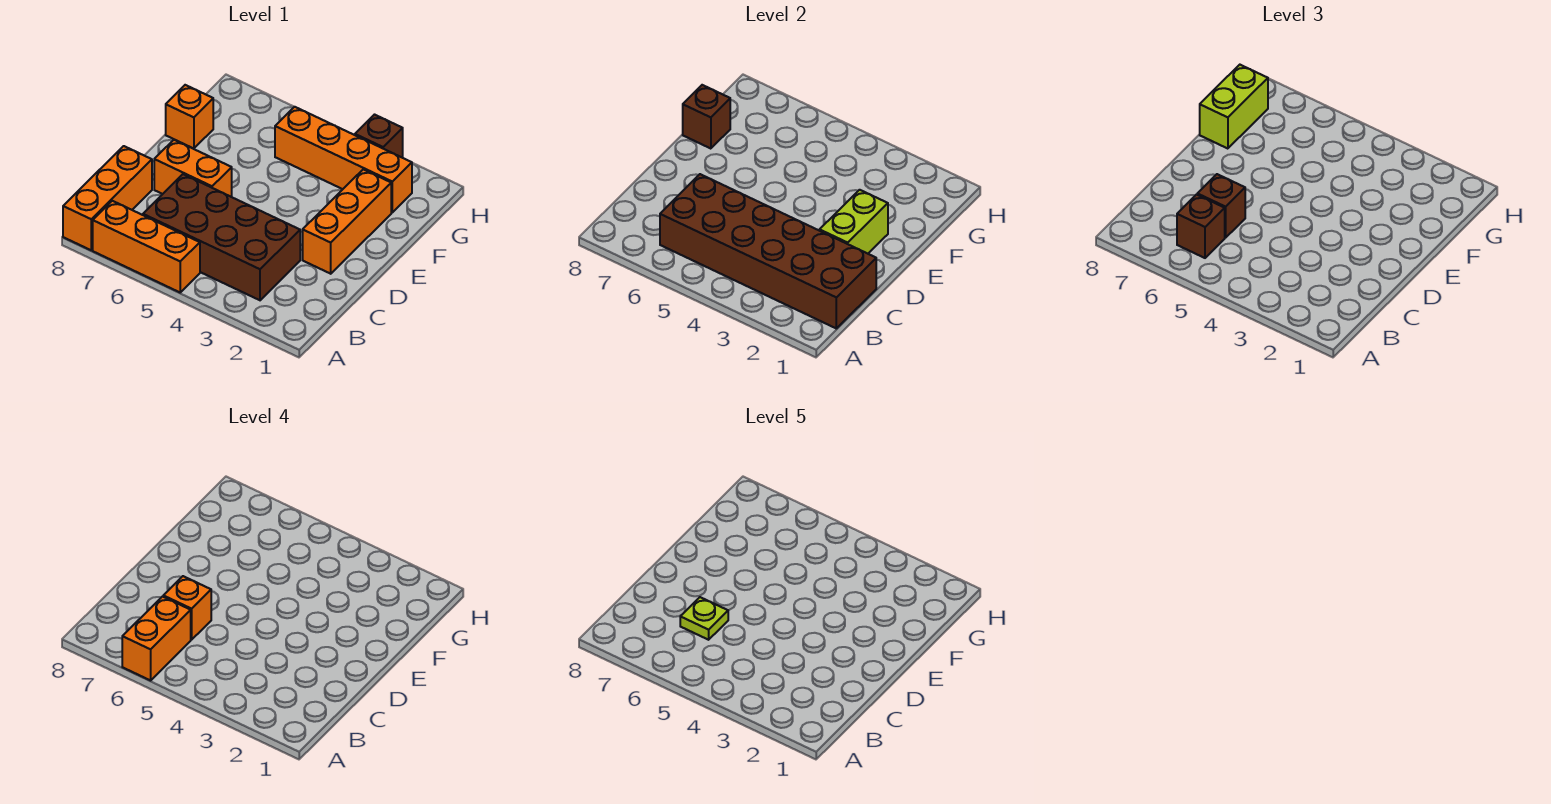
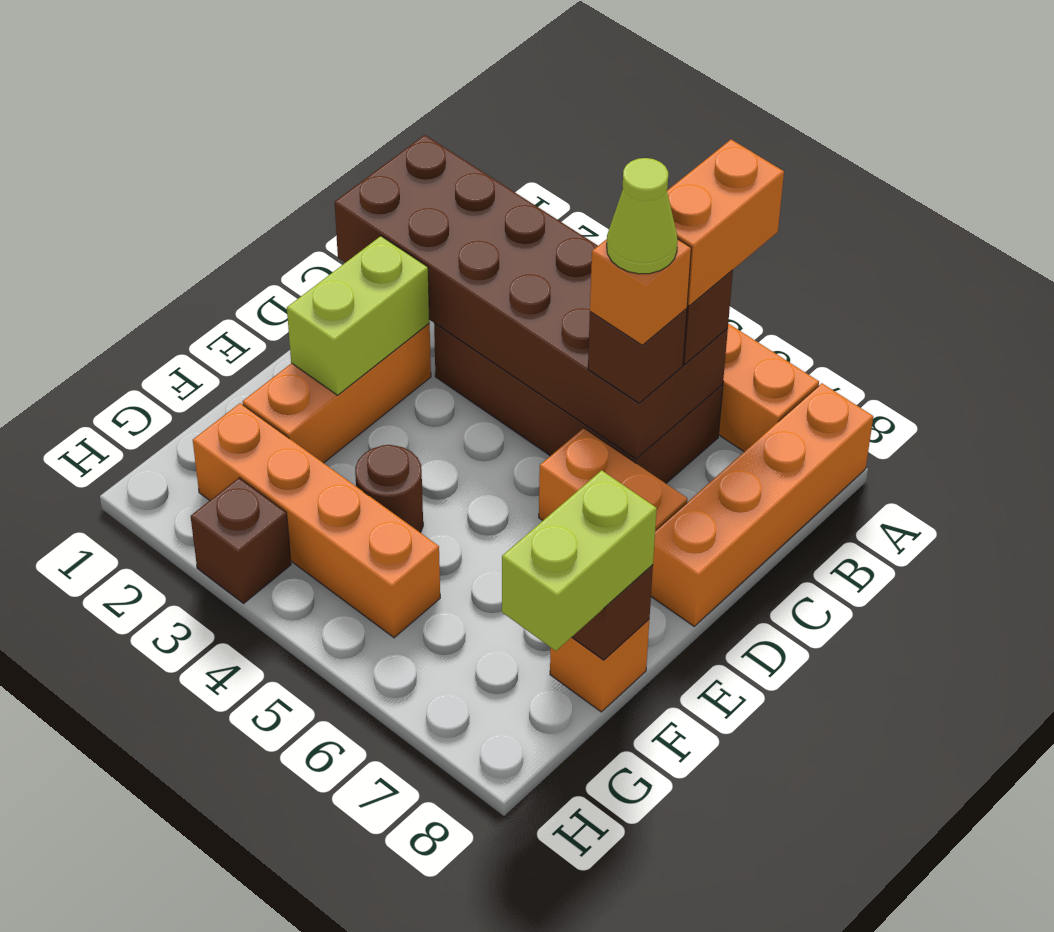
orange 1x3 brick [63,146,152,250] -> orange 1x4 brick [651,383,873,626]
lime 1x1 plate [680,597,728,640] -> lime 1x1 cone [607,158,678,274]
none -> brown 1x1 round brick [355,445,423,533]

